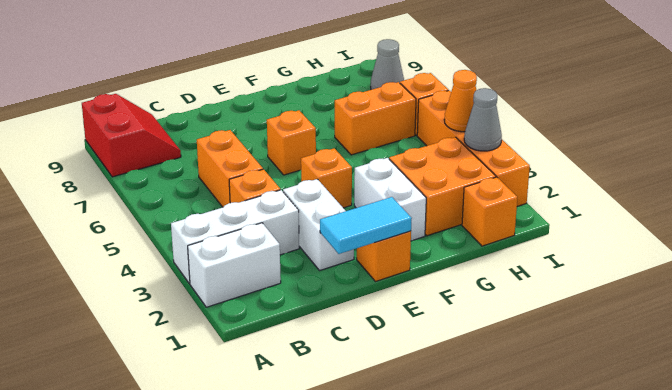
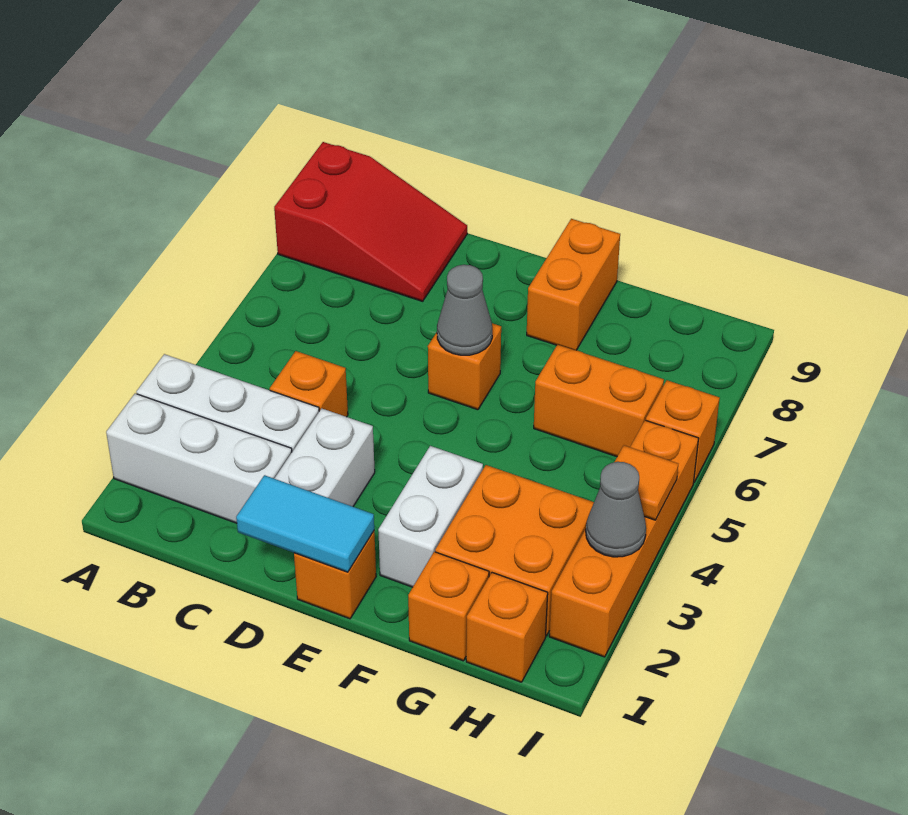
white 1x2 brick [188,223,281,307] -> white 1x3 brick [106,393,292,523]
red 2x2 slope [82,94,181,177] -> red 2x3 slope [274,142,467,301]
orange 1x2 brick [197,130,263,207] -> orange 1x2 brick moved to [527,219,620,350]
orange 1x1 brick [301,148,352,208] -> orange 1x1 brick moved to [408,552,489,661]
orange 1x1 cone [444,70,477,132] -> orange 1x1 tile [615,445,678,520]
grey 1x1 cone [371,39,404,90] -> grey 1x1 cone moved to [437,265,492,355]

